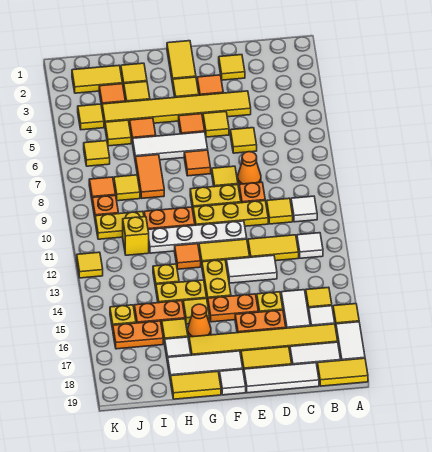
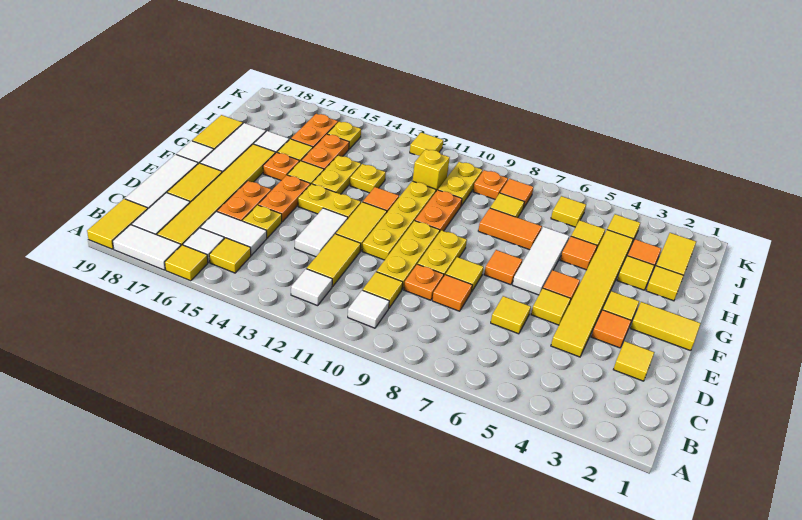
orange 1x1 cone [238,152,261,184] -> orange 1x1 tile [432,275,472,311]
white 1x4 plate [148,221,247,253] -> yellow 1x4 plate [362,181,436,260]
orange 1x1 cone [188,304,211,337] -> orange 1x1 plate [263,152,299,180]

